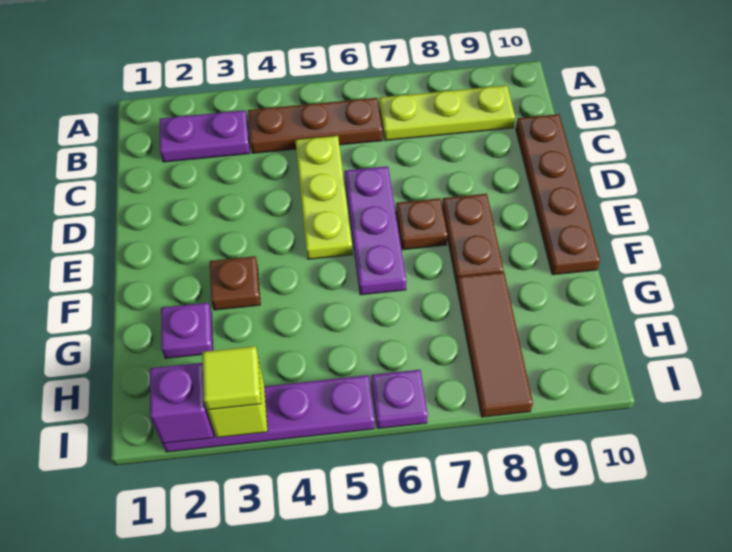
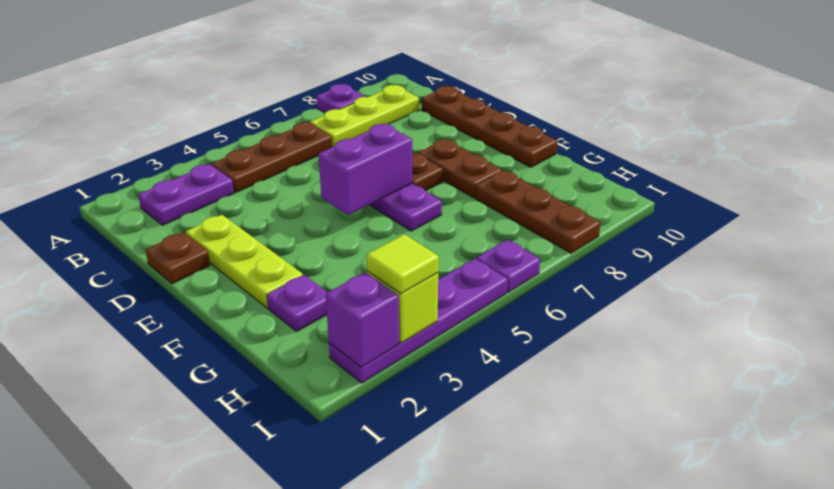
none -> purple 1x1 plate [316,84,366,113]
lime 1x3 plate [295,136,352,259] -> lime 1x3 plate moved to [186,215,303,308]
none -> purple 1x2 brick [319,124,412,215]
brown 1x1 plate [210,256,260,310] -> brown 1x1 plate moved to [146,232,210,284]
brown 1x3 tile [457,272,533,417] -> brown 1x3 plate [475,170,601,253]

